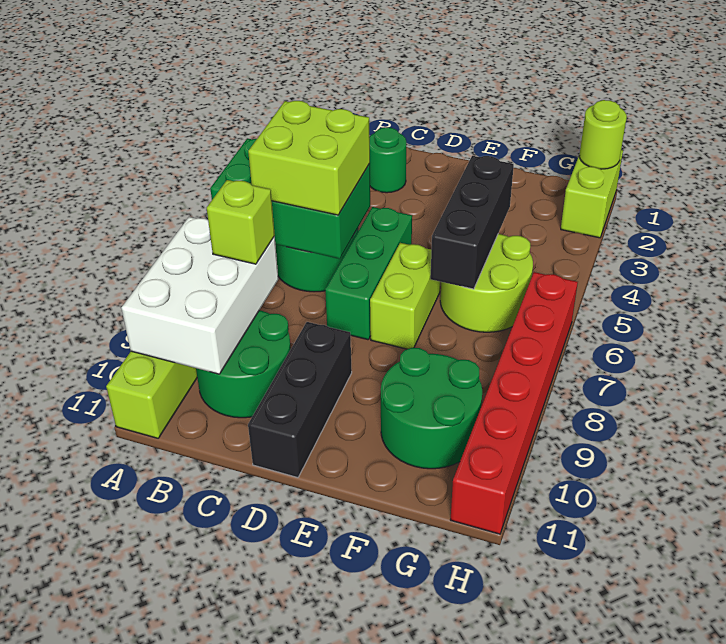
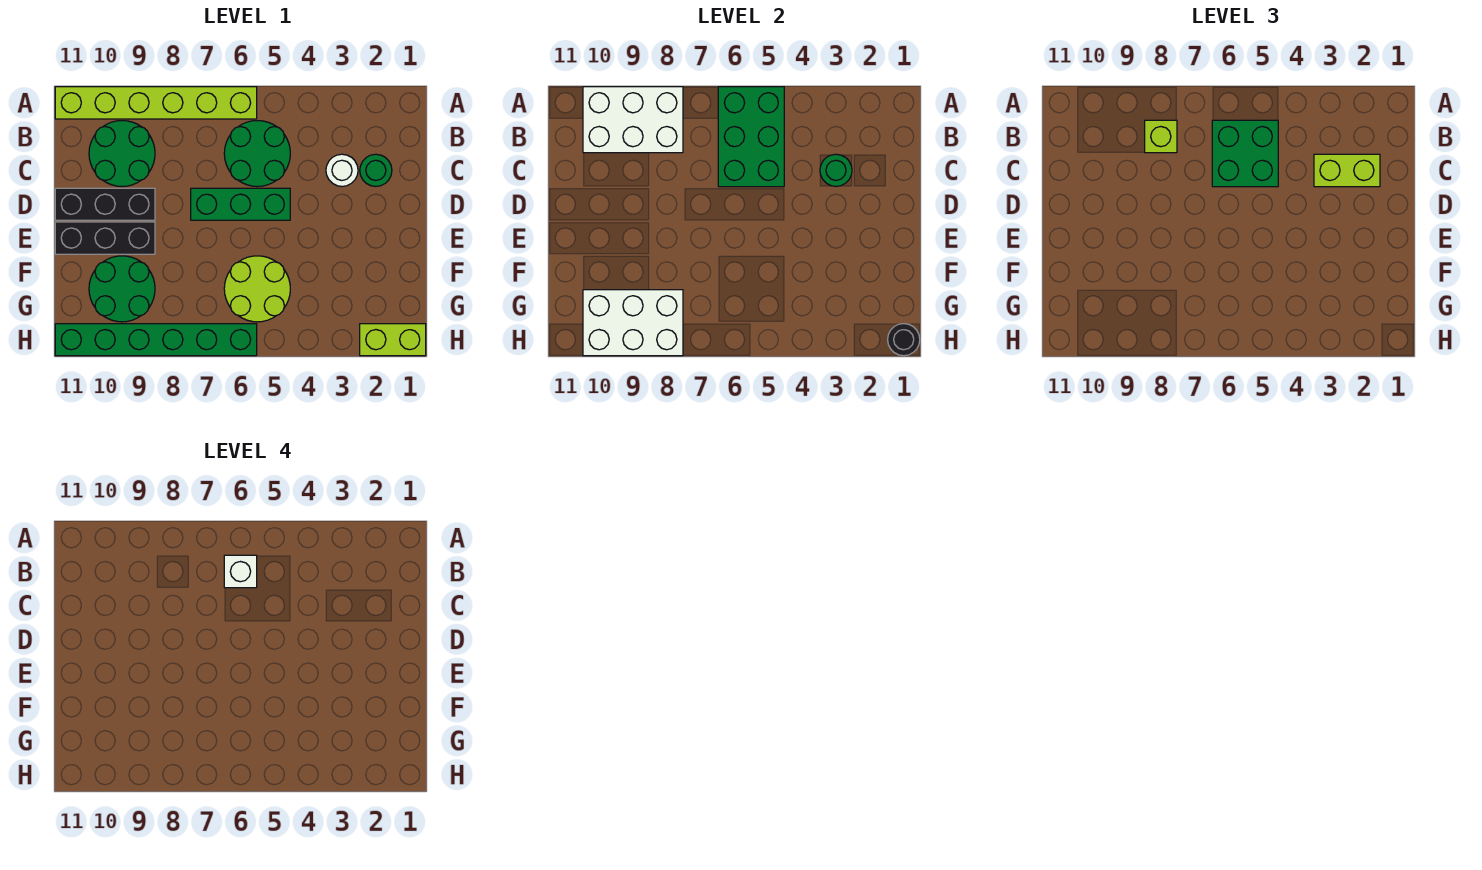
lime 2x2 brick [248,101,370,215] -> green 2x2 brick [1212,120,1278,187]
none -> white 1x1 brick [224,555,257,588]
none -> white 1x1 round brick [326,154,358,186]
none -> green 1x1 round brick [820,154,852,186]
lime 1x2 brick [370,243,440,349] -> lime 1x2 brick moved to [1314,154,1380,187]
black 1x3 brick [431,156,514,289] -> black 1x3 brick moved to [55,222,155,254]
none -> white 2x3 brick [583,290,683,356]
lime 1x1 round brick [579,100,627,169] -> black 1x1 round brick [888,324,920,356]
red 1x6 brick [450,272,578,534] -> green 1x6 brick [55,324,257,356]

